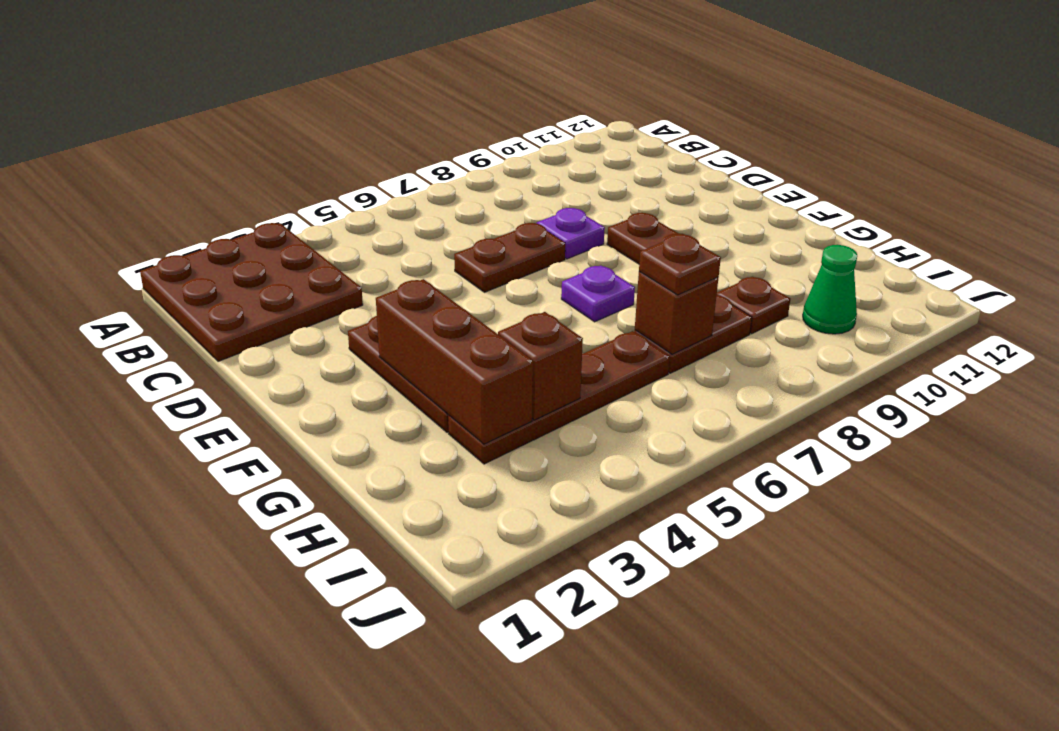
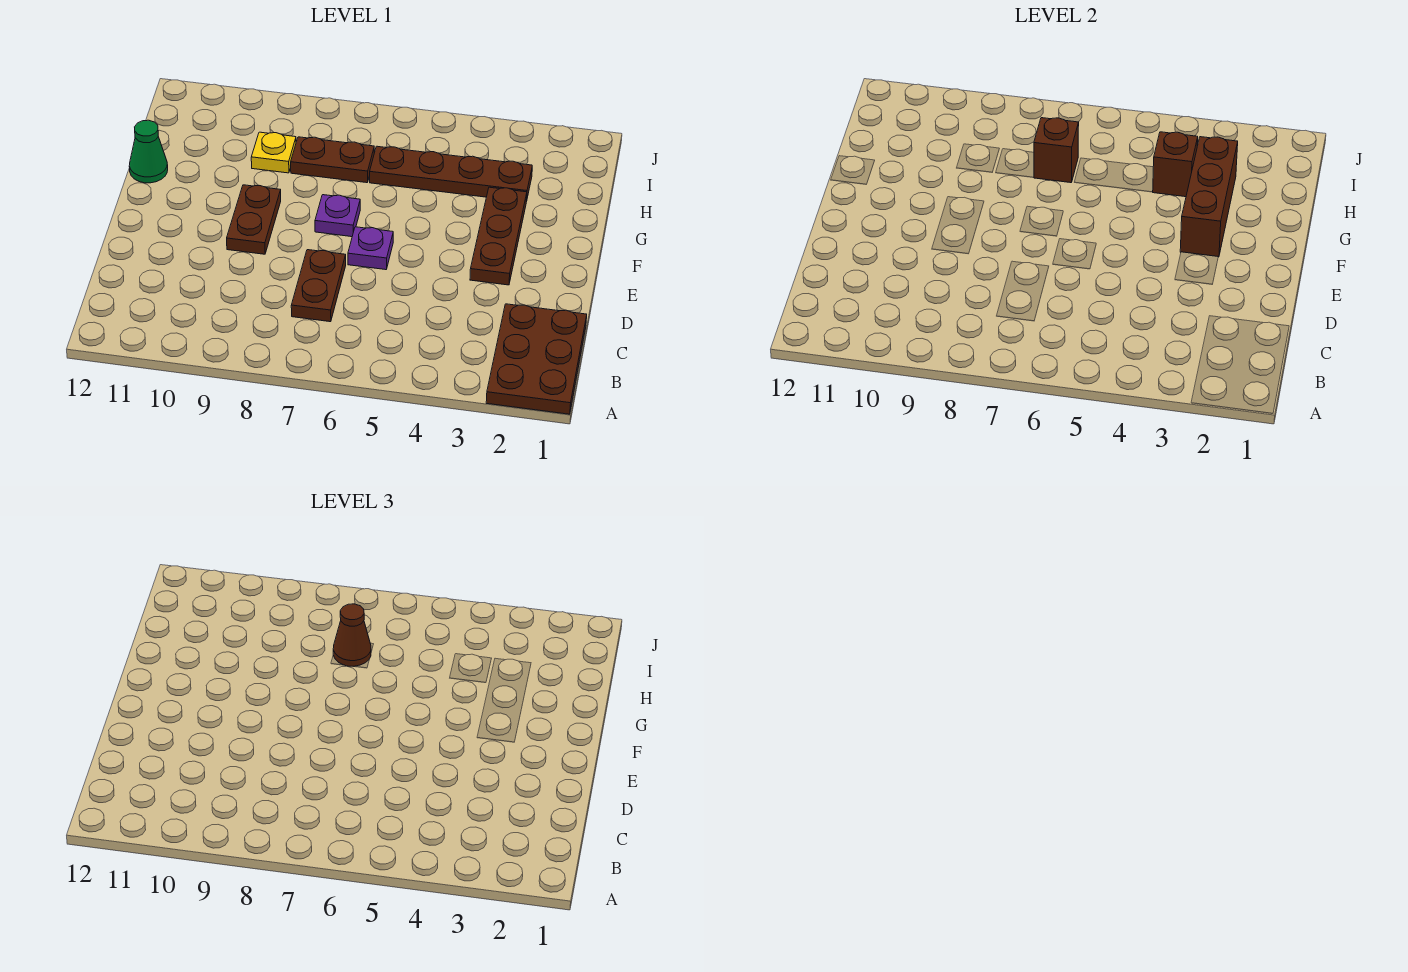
brown 3x3 plate [140,223,363,361] -> brown 2x3 plate [486,304,587,414]
brown 1x2 plate [454,223,565,292] -> brown 1x2 plate turned to [291,250,346,322]
purple 1x1 plate [537,208,605,259] -> purple 1x1 plate moved to [348,227,393,270]
brown 1x1 plate [639,234,721,295] -> brown 1x1 cone [333,604,371,666]
brown 1x1 plate [717,276,790,334] -> yellow 1x1 plate [251,132,296,173]
green 1x1 cone [803,245,857,334] -> green 1x1 cone moved to [129,120,168,183]

